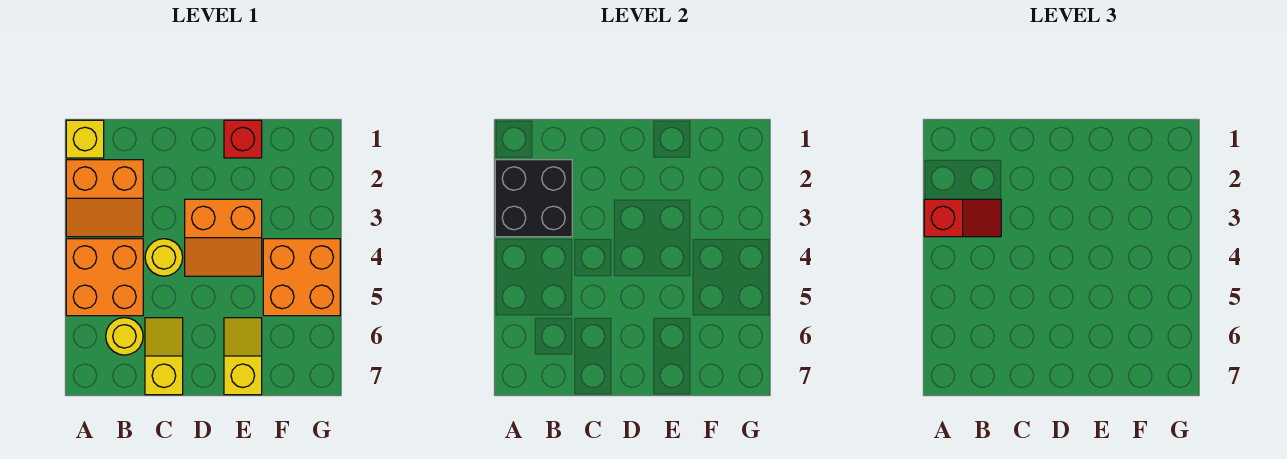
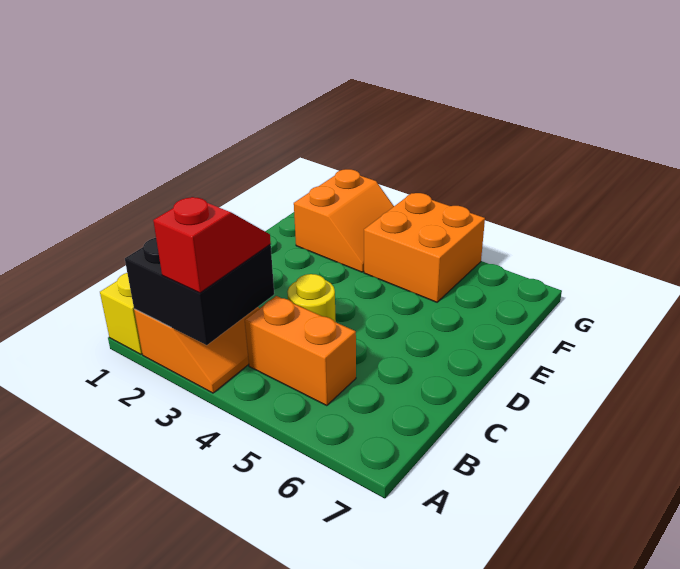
orange 2x2 brick [66,239,143,316] -> orange 1x2 brick [245,296,356,406]
yellow 1x1 round brick [106,318,143,355] -> none
yellow 1x2 slope [145,318,183,395] -> none
orange 2x2 slope [185,199,262,276] -> orange 2x2 slope moved to [294,169,394,272]
red 1x1 brick [224,120,262,158] -> none
yellow 1x2 slope [224,318,262,395] -> none

